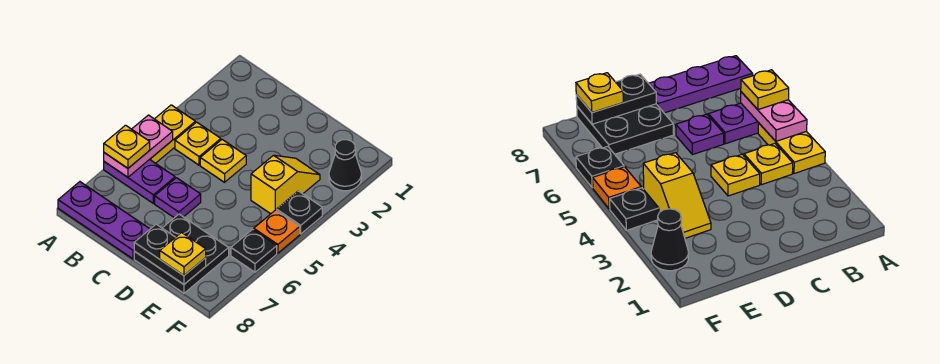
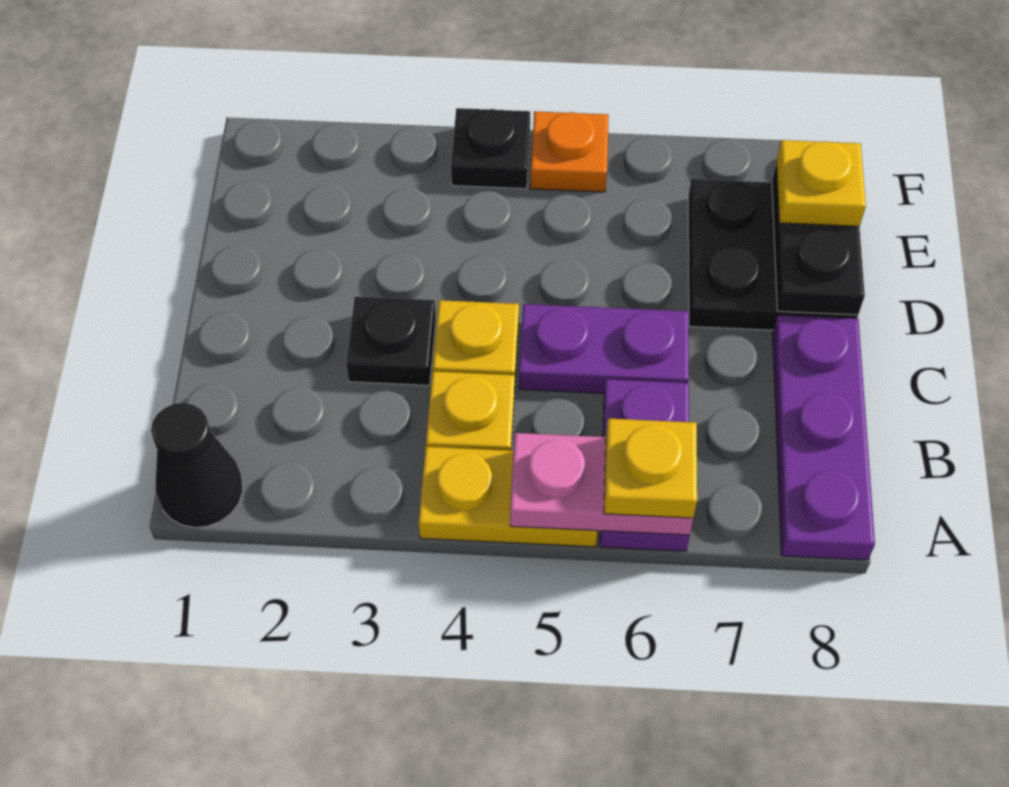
purple 1x1 plate [155,178,201,218] -> purple 1x2 plate [519,304,689,393]
yellow 1x2 slope [251,155,320,214] -> none
black 1x1 cone [329,140,361,191] -> black 1x1 cone moved to [151,403,243,527]
black 1x1 plate [231,229,277,272] -> black 1x1 plate moved to [346,297,436,385]

